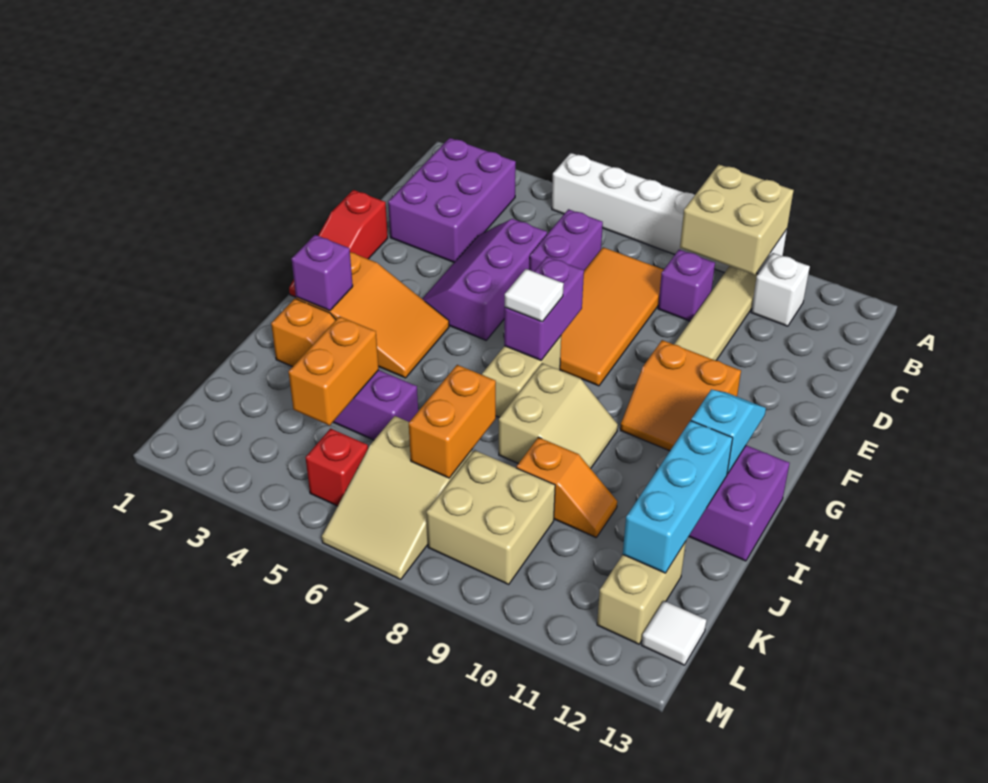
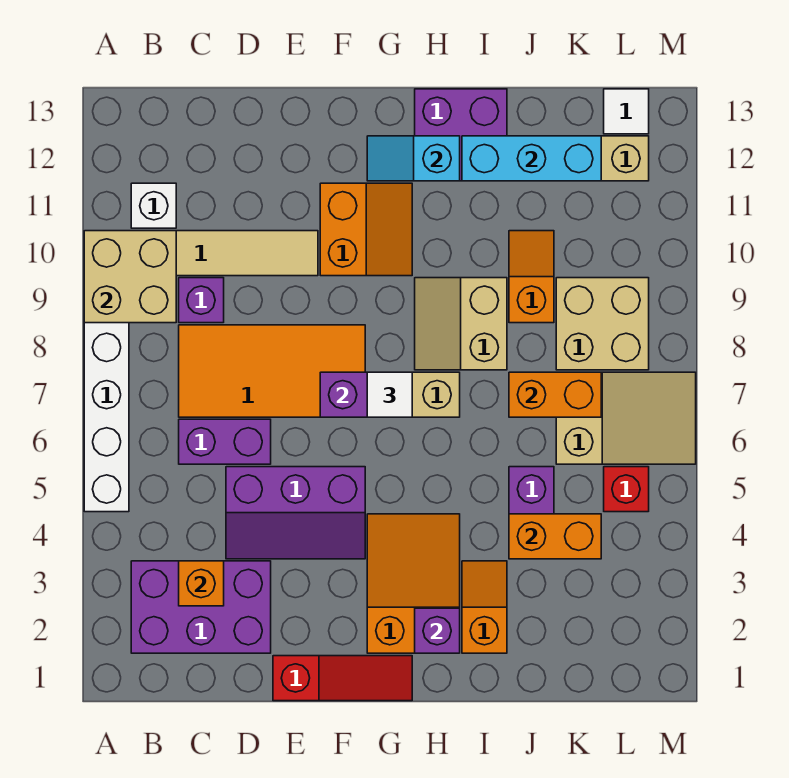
none -> orange 1x1 brick [179,561,224,606]
tan 2x2 slope [499,363,618,469] -> tan 2x2 slope turned to [415,278,507,370]

